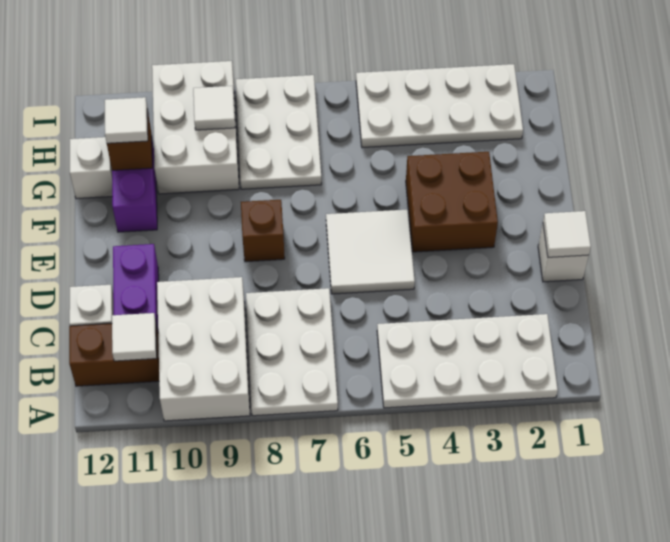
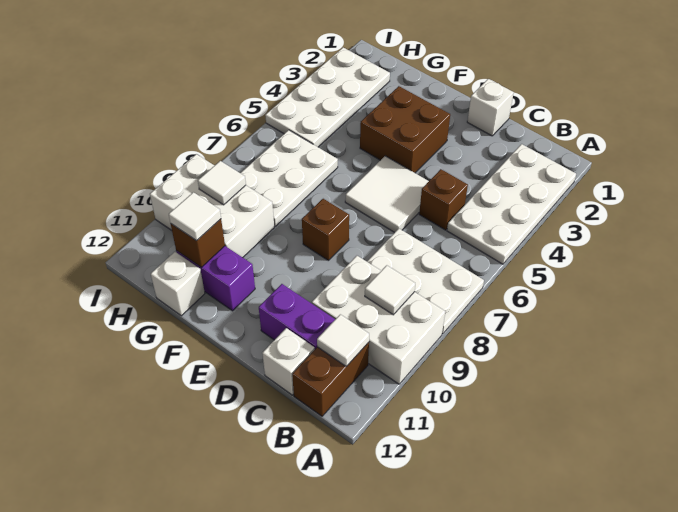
none -> brown 1x1 brick [419,169,468,230]
white 1x1 tile [543,211,591,257] -> white 1x1 tile moved to [365,265,415,315]
white 2x3 plate [236,75,321,189] -> white 2x3 plate turned to [241,130,338,226]

